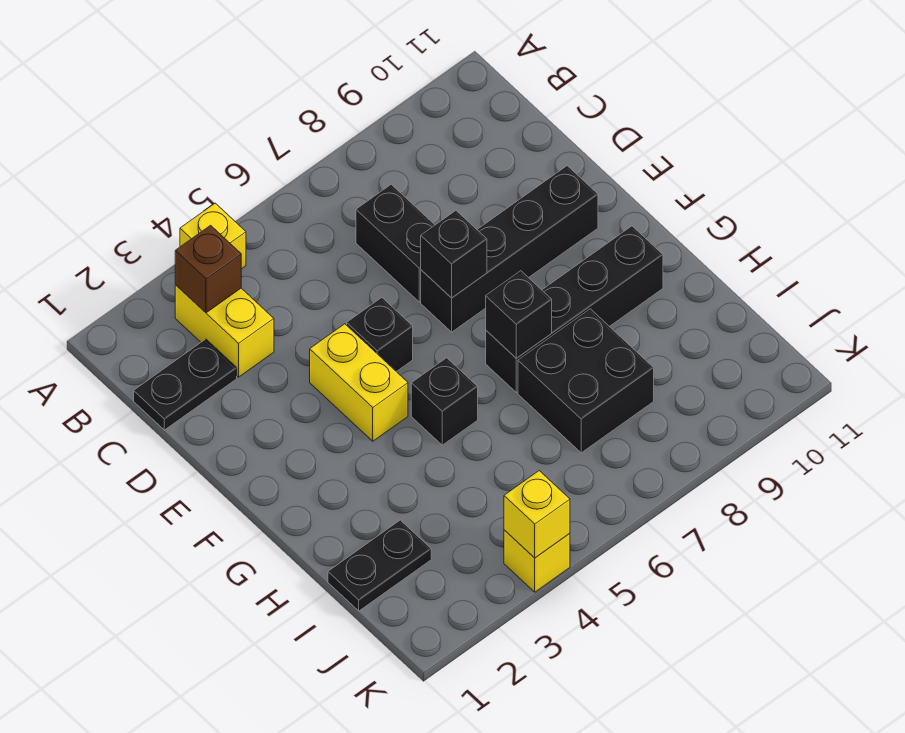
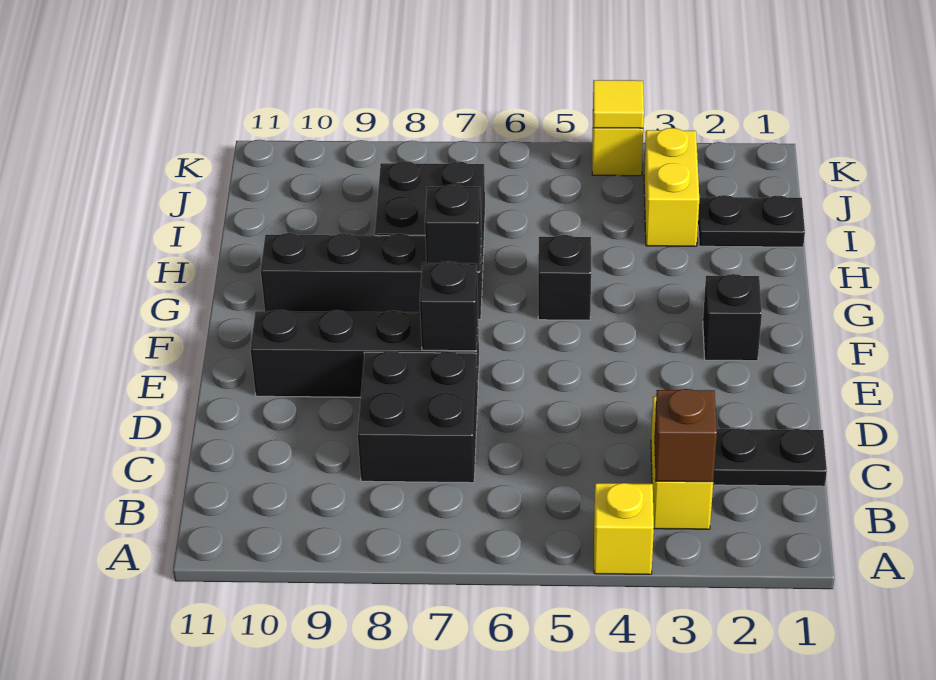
black 1x2 brick [356,184,435,302] -> black 2x2 brick [358,351,478,483]
yellow 1x2 brick [310,324,408,441] -> yellow 1x2 brick moved to [644,128,699,246]
black 1x1 brick [347,298,413,372] -> black 1x1 brick moved to [703,274,762,361]
yellow 1x1 brick [504,471,570,558] -> yellow 1x1 tile [593,80,644,128]

